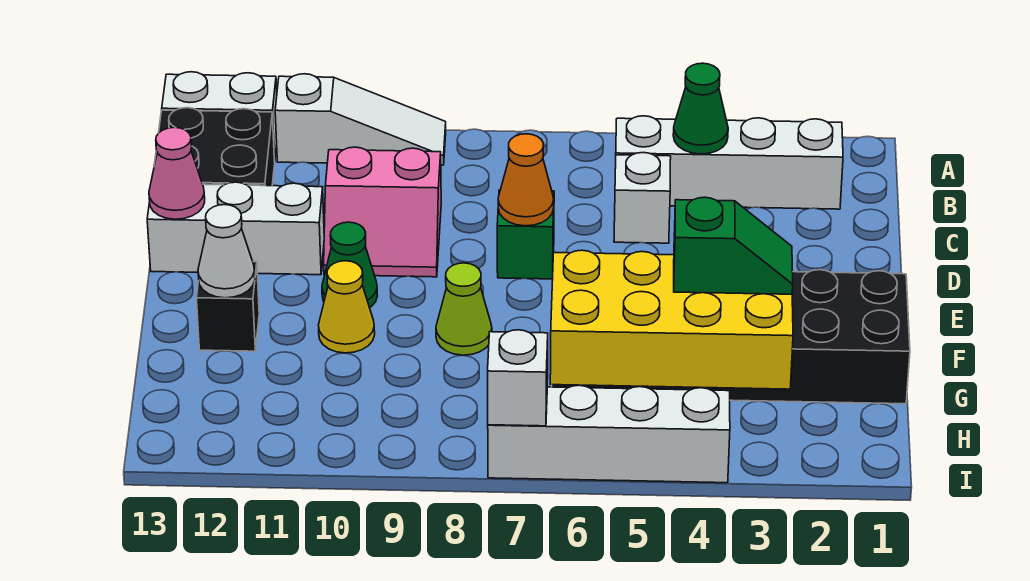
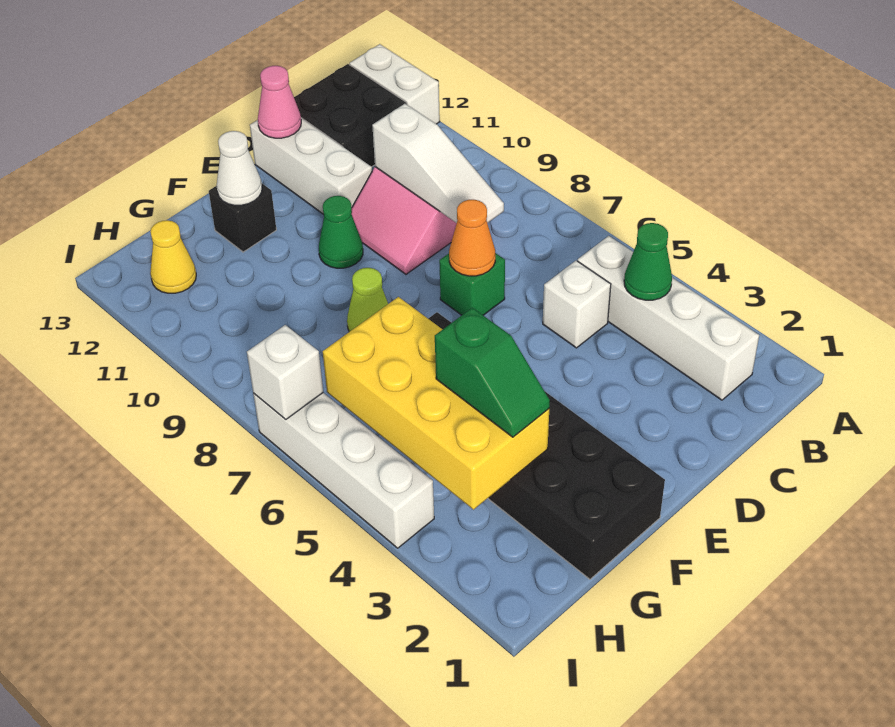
white 1x3 slope [275,74,446,165] -> white 1x3 slope moved to [372,104,504,223]
yellow 1x1 cone [319,261,375,353] -> yellow 1x1 cone moved to [150,220,196,293]

